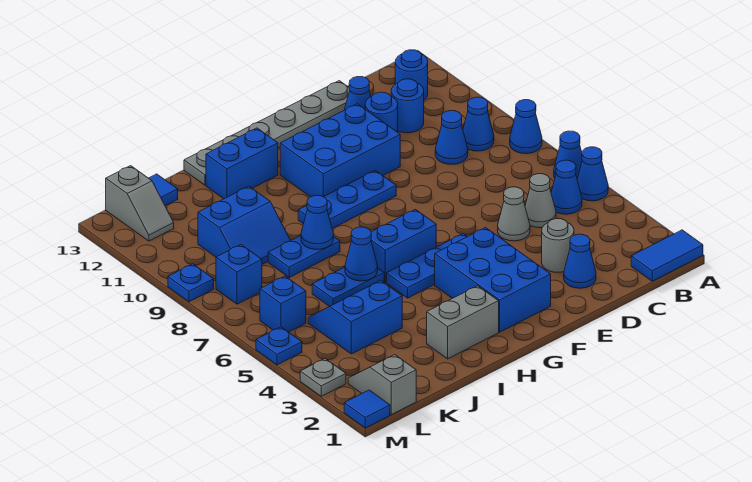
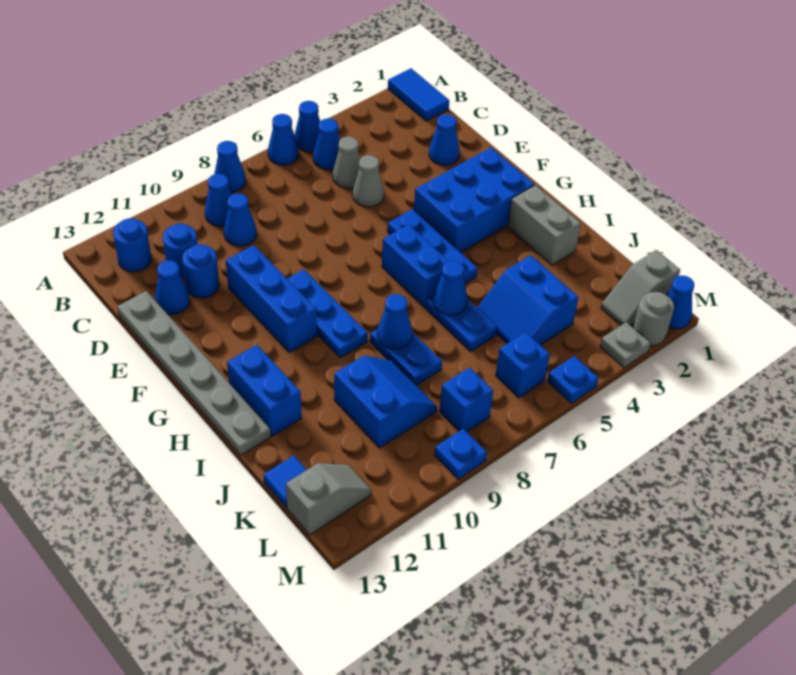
grey 1x1 round brick [542,219,574,272] -> grey 1x1 round brick moved to [633,292,674,346]
blue 2x3 brick [280,104,400,197] -> blue 1x3 brick [226,245,317,352]
blue 1x1 tile [344,390,390,428] -> blue 1x1 cone [666,275,694,329]

